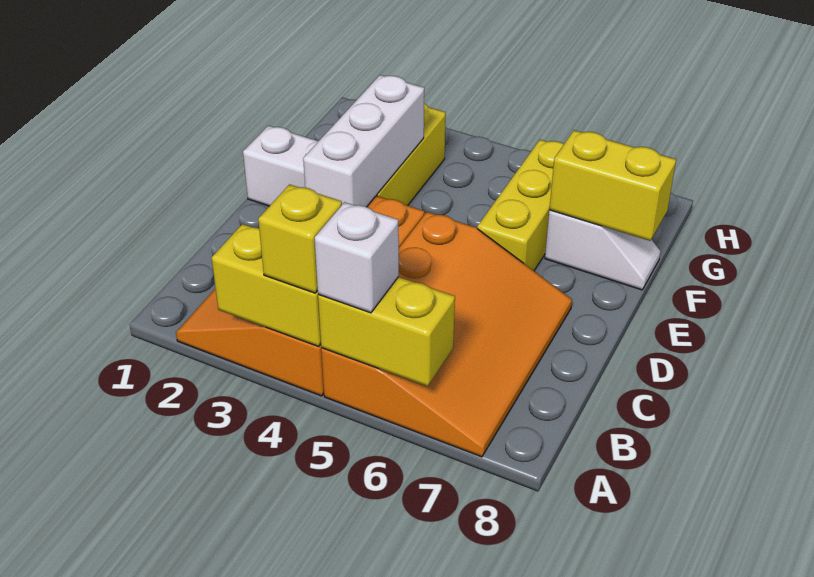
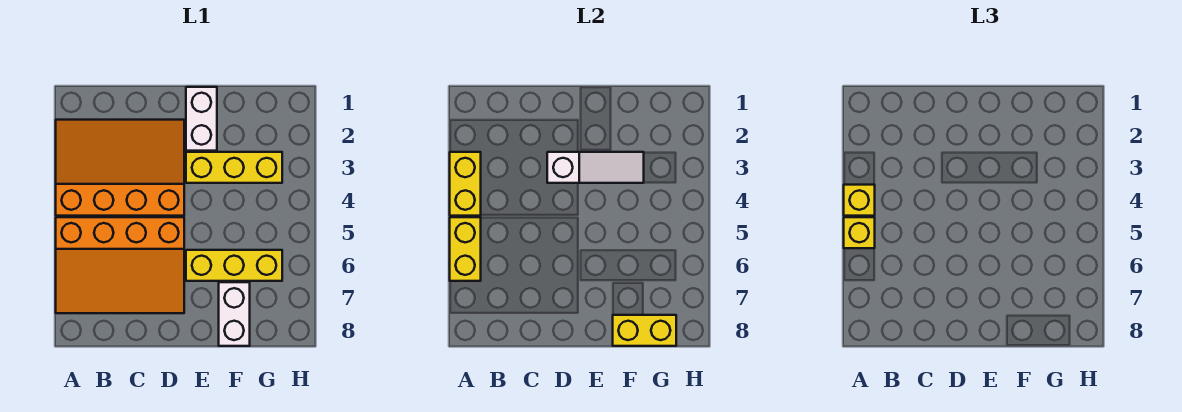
white 1x1 brick [314,202,399,313] -> yellow 1x1 brick [844,217,875,248]
white 1x3 brick [303,75,424,207] -> white 1x3 slope [547,152,644,183]
white 1x2 slope [545,210,661,290] -> white 1x2 brick [219,282,250,346]
yellow 1x2 brick [549,130,676,241] -> yellow 1x2 brick turned to [613,315,676,346]

